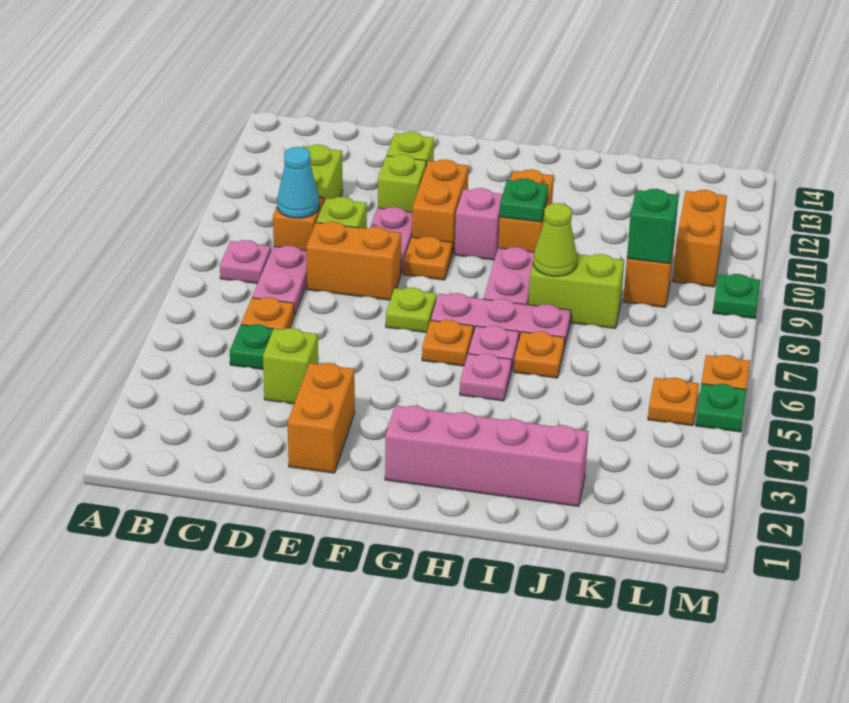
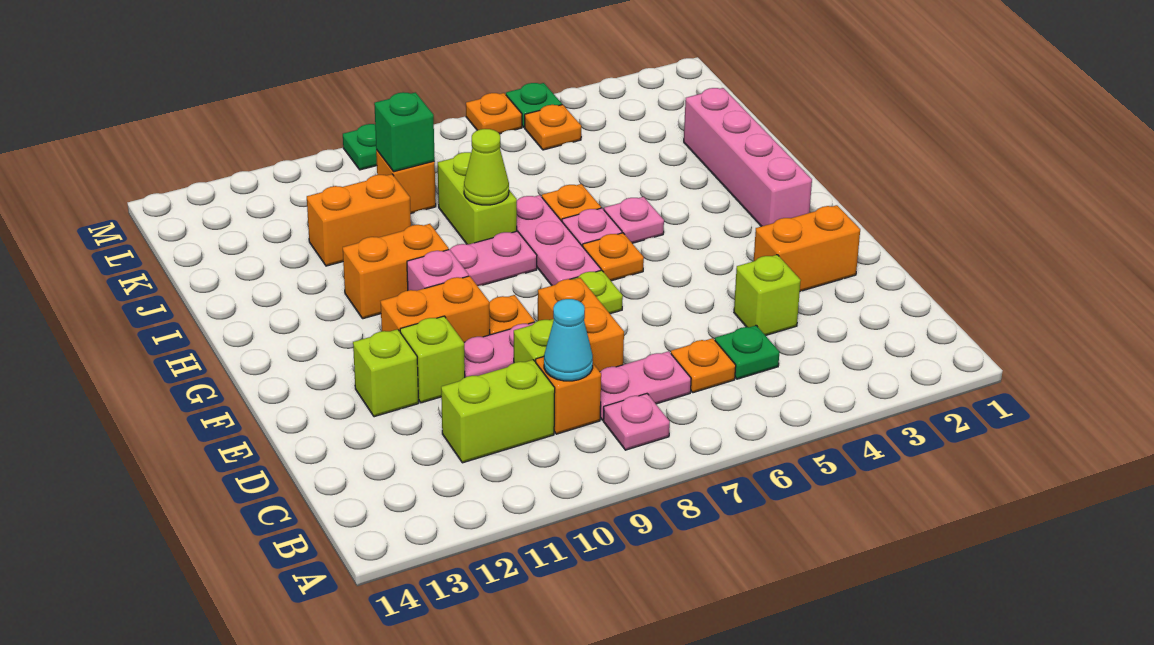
green 1x1 plate [500,179,548,222] -> none
orange 1x2 brick [673,190,727,287] -> orange 1x2 brick moved to [307,174,411,266]

